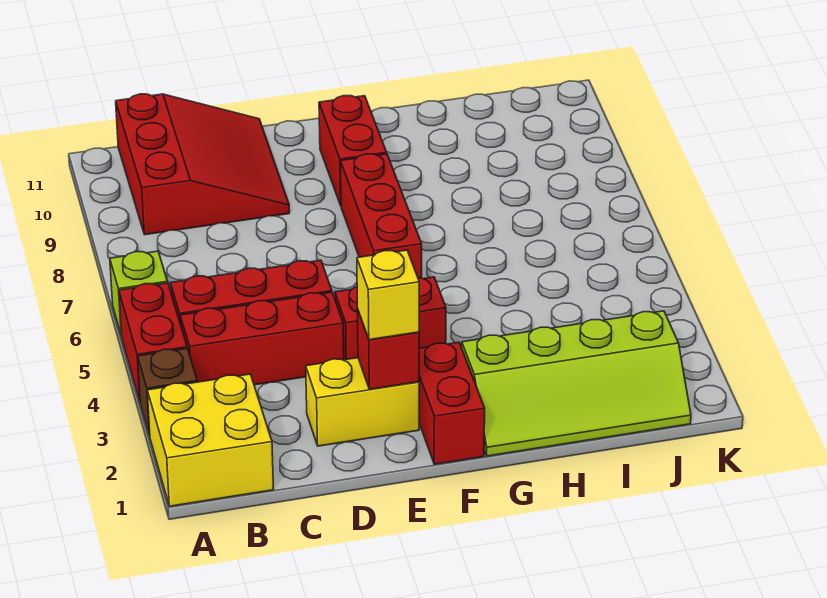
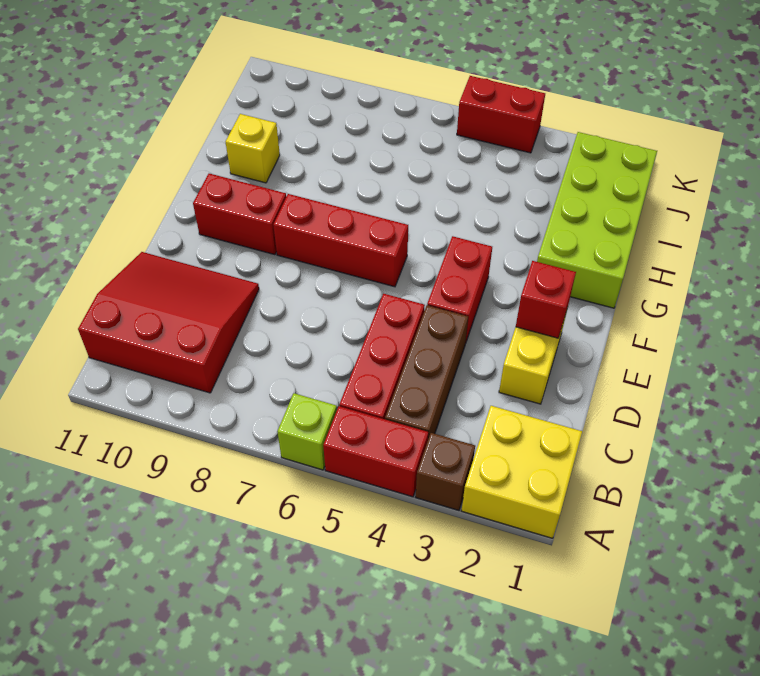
red 1x3 brick [180,292,344,385] -> brown 1x3 brick [385,305,468,439]
yellow 1x1 brick [357,250,419,340] -> yellow 1x1 brick moved to [226,114,280,183]
red 1x2 brick [419,342,485,464] -> red 1x2 brick moved to [457,76,545,153]
lime 2x4 slope [462,311,691,456] -> lime 2x4 brick [537,132,657,308]

